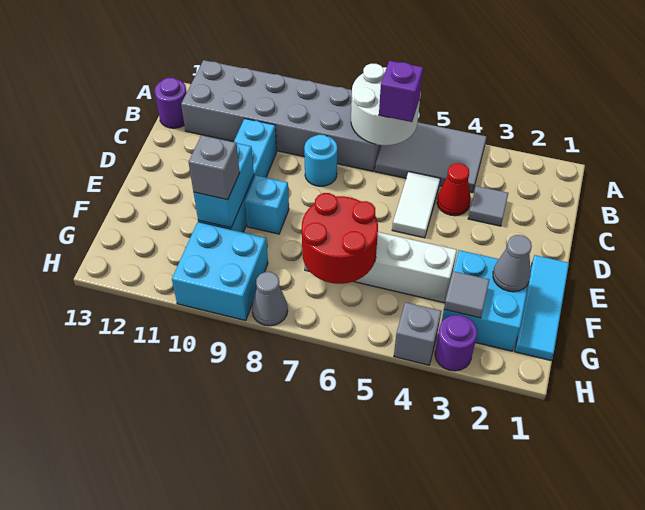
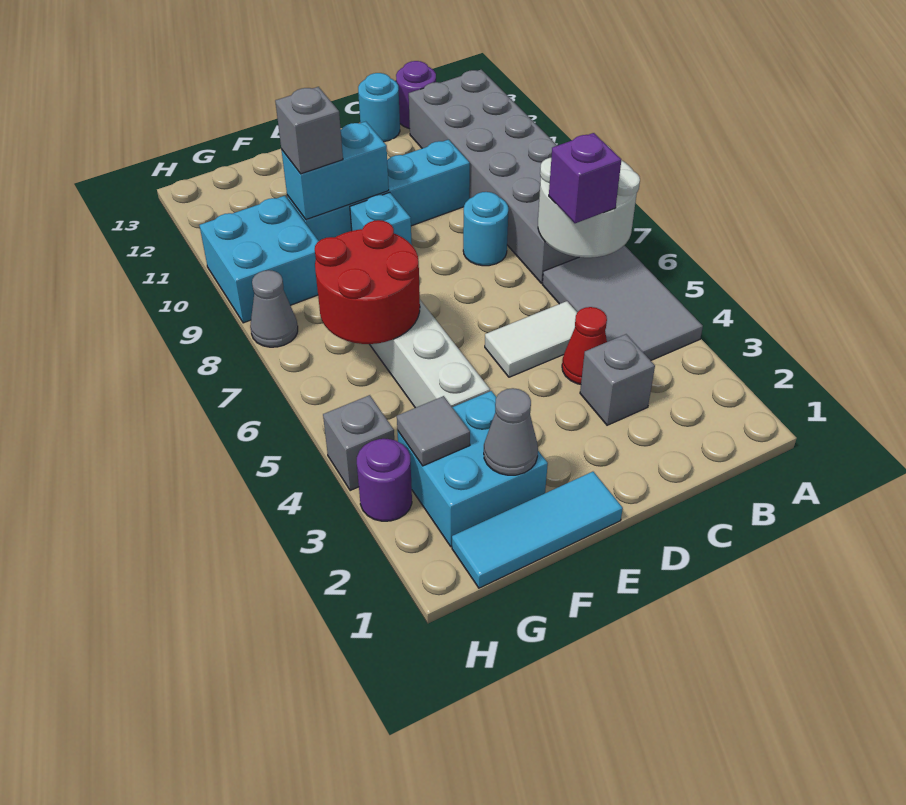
grey 1x1 tile [468,186,508,226] -> grey 1x1 brick [580,334,655,425]
none -> cyan 1x1 round brick [358,73,400,142]

